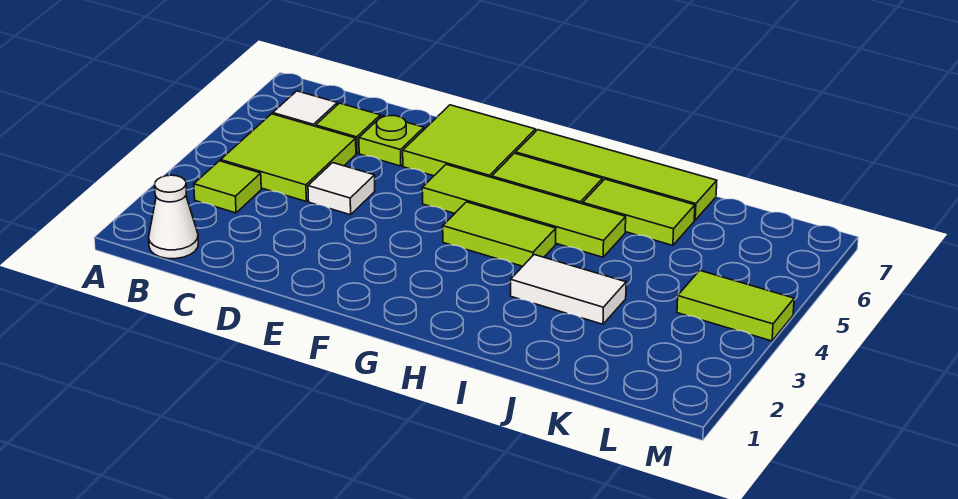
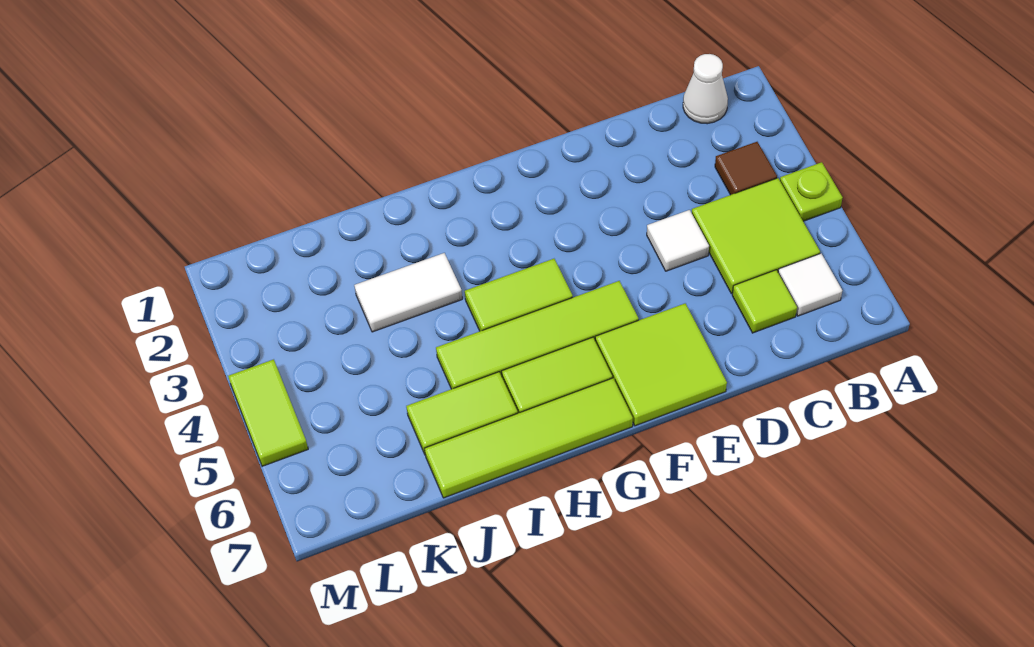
lime 1x1 tile [194,161,261,213] -> brown 1x1 tile [715,142,777,195]
lime 1x1 plate [359,116,424,166] -> lime 1x1 plate moved to [780,162,843,221]
lime 1x2 tile [677,270,794,341] -> lime 1x2 tile turned to [228,359,308,466]

